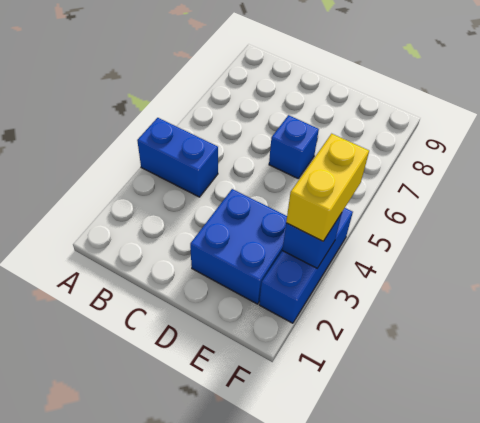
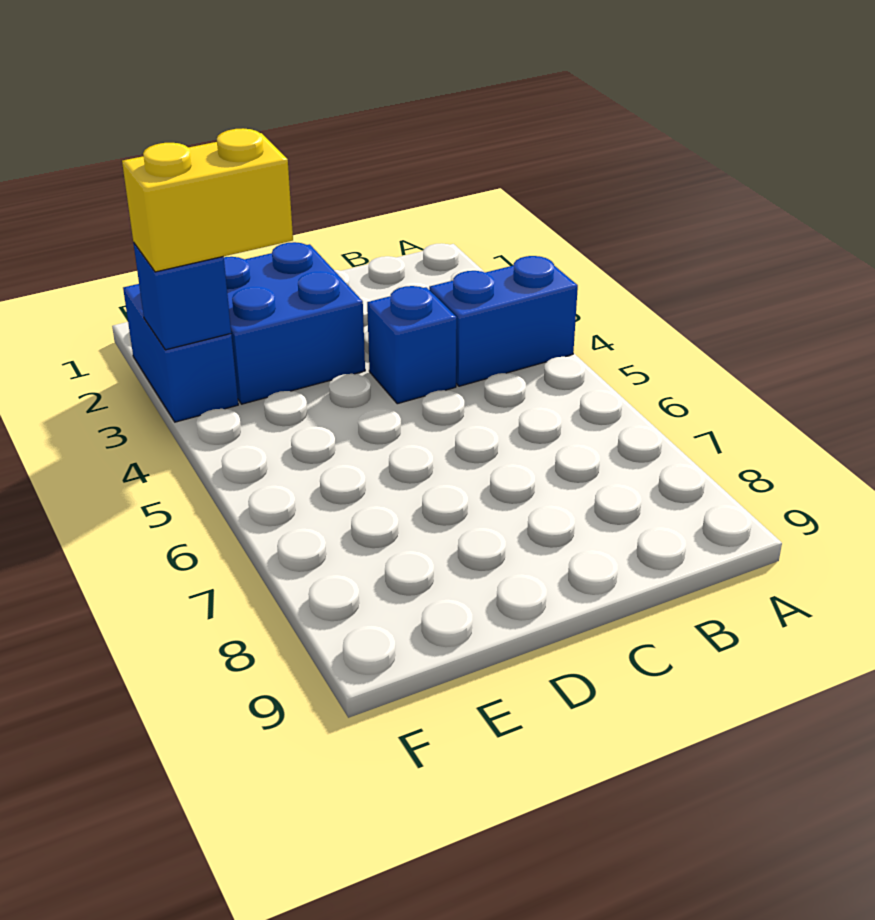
blue 1x1 brick [269,115,319,178] -> blue 1x1 brick moved to [367,286,457,404]
blue 1x3 brick [259,208,353,323] -> blue 1x2 brick [123,284,238,422]
yellow 1x2 brick [286,134,369,241] -> yellow 1x2 brick turned to [122,128,293,272]

